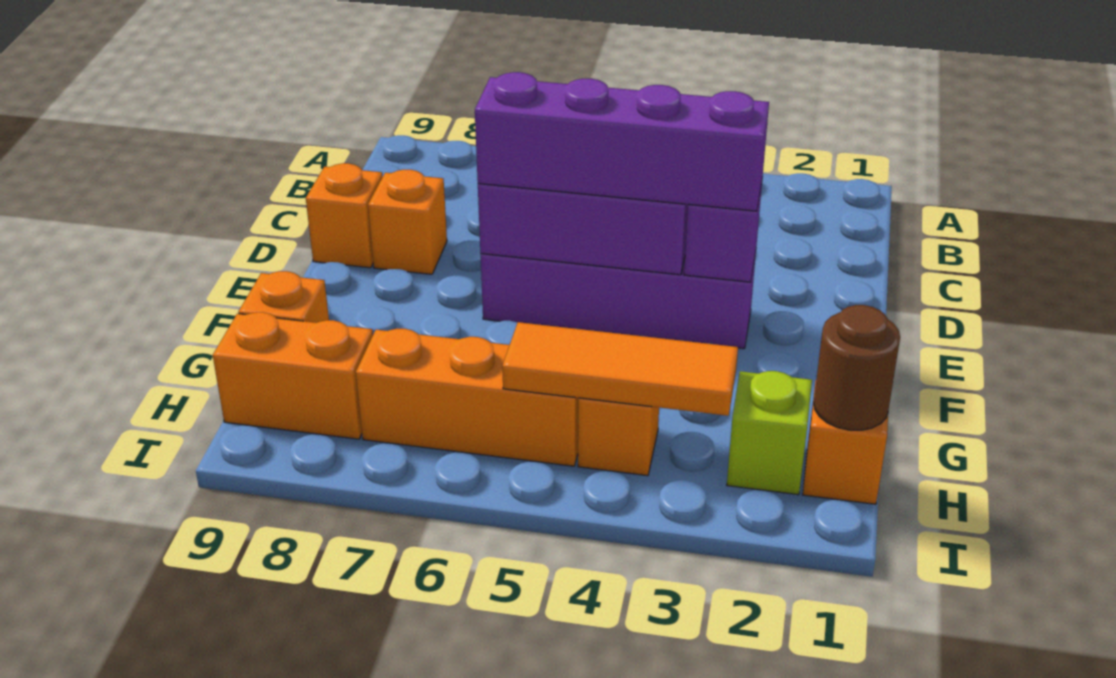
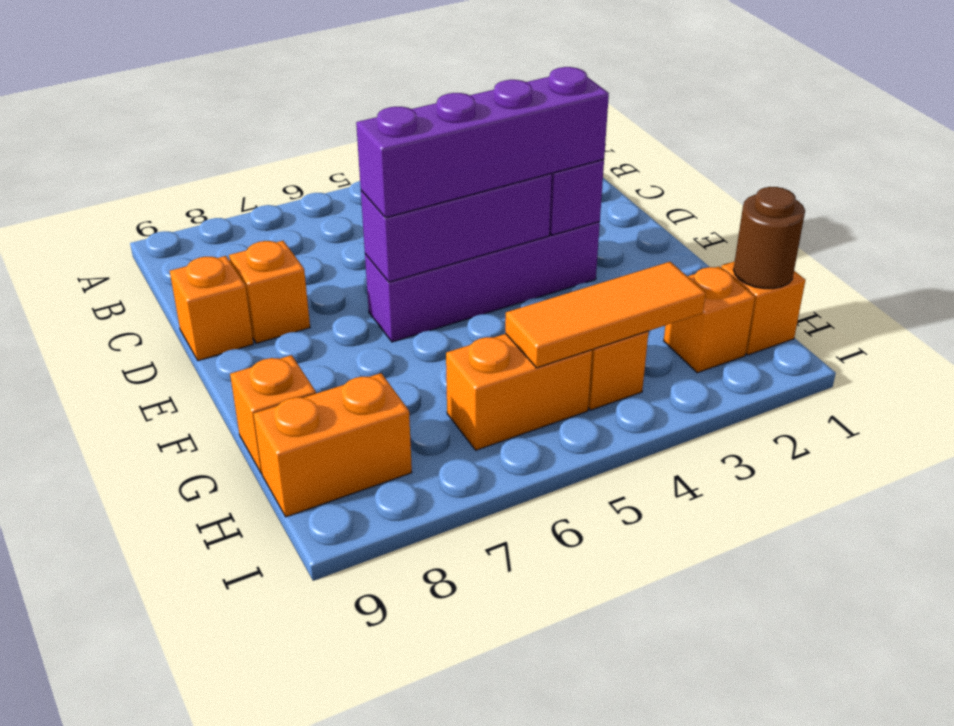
lime 1x1 brick [727,371,812,495] -> orange 1x1 brick [664,267,755,373]
orange 1x3 brick [356,329,579,466] -> orange 1x2 brick [446,334,592,450]

